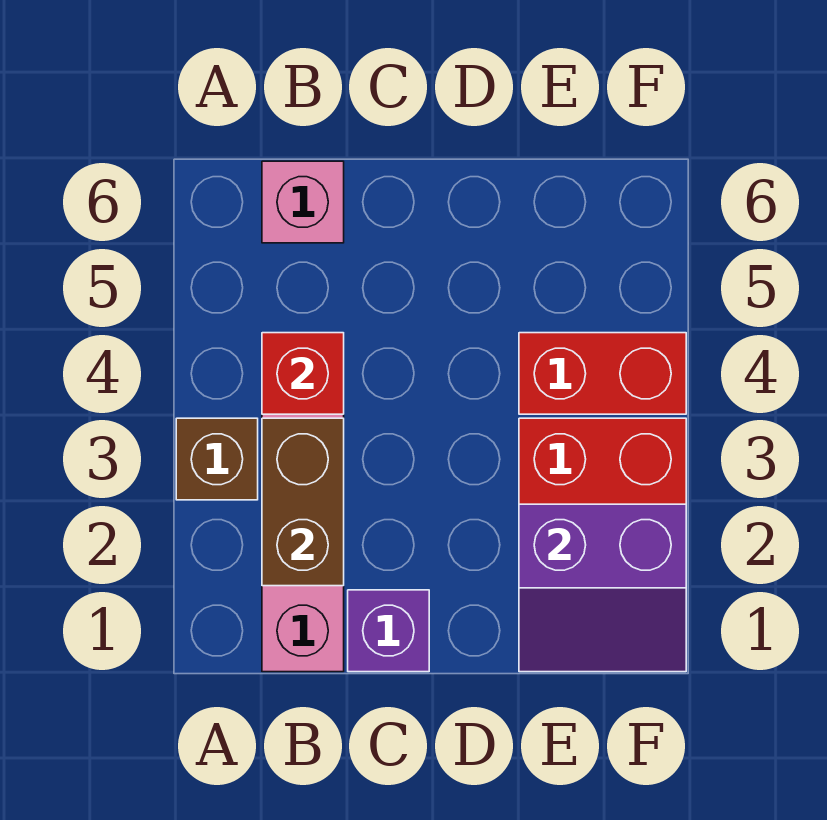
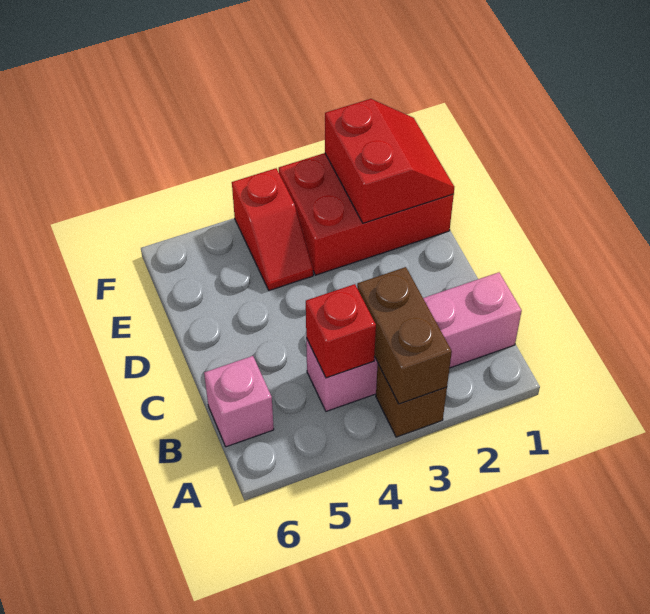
brown 1x2 brick [262,418,344,586] -> brown 1x2 brick turned to [357,267,452,404]
purple 1x1 brick [348,590,429,672] -> none
purple 2x2 slope [519,504,686,672] -> red 2x2 slope [325,99,454,223]
red 1x2 brick [519,333,686,414] -> red 1x2 slope [232,168,313,291]

